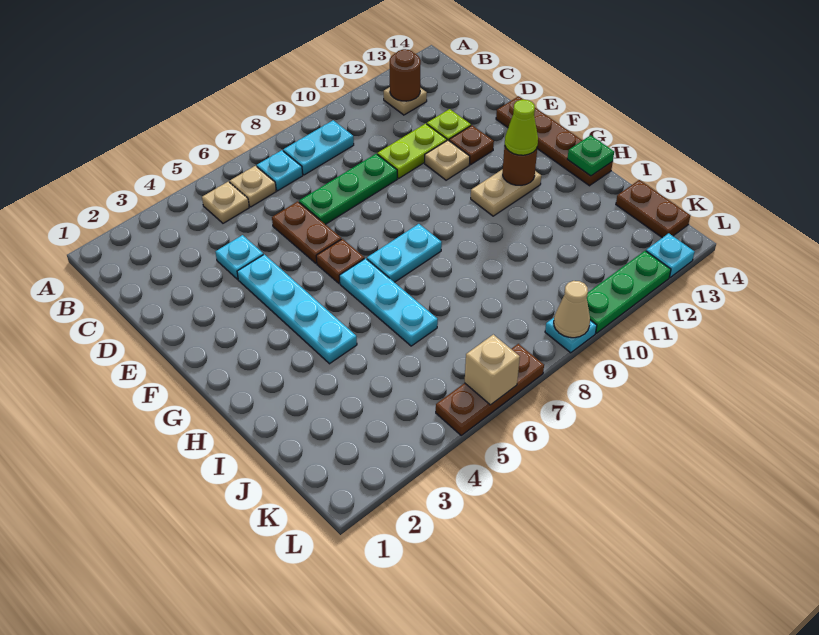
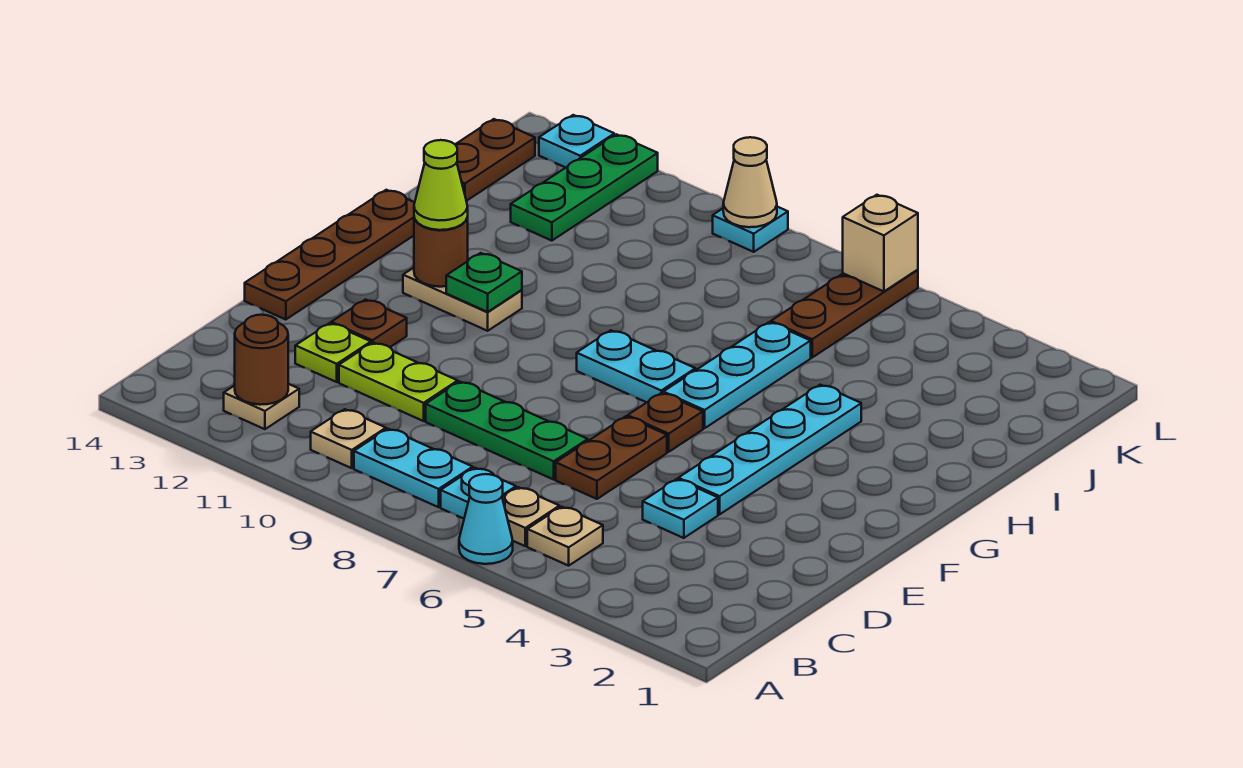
none -> cyan 1x1 cone [459,474,513,564]
tan 1x1 plate [425,140,470,180] -> tan 1x1 plate moved to [311,409,386,468]
green 1x1 plate [567,135,614,176] -> green 1x1 plate moved to [446,253,522,312]
brown 1x3 plate [436,344,544,435] -> brown 1x3 plate turned to [771,270,918,357]
green 1x3 plate [587,251,671,333] -> green 1x3 plate turned to [511,134,658,241]

